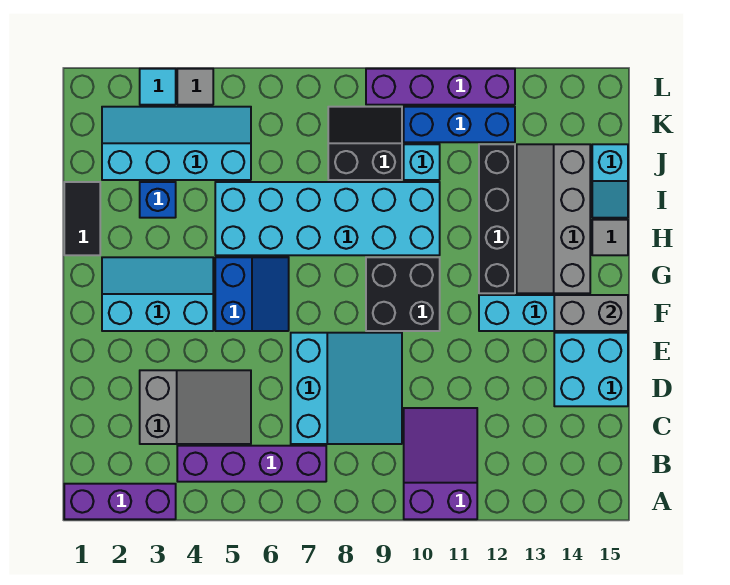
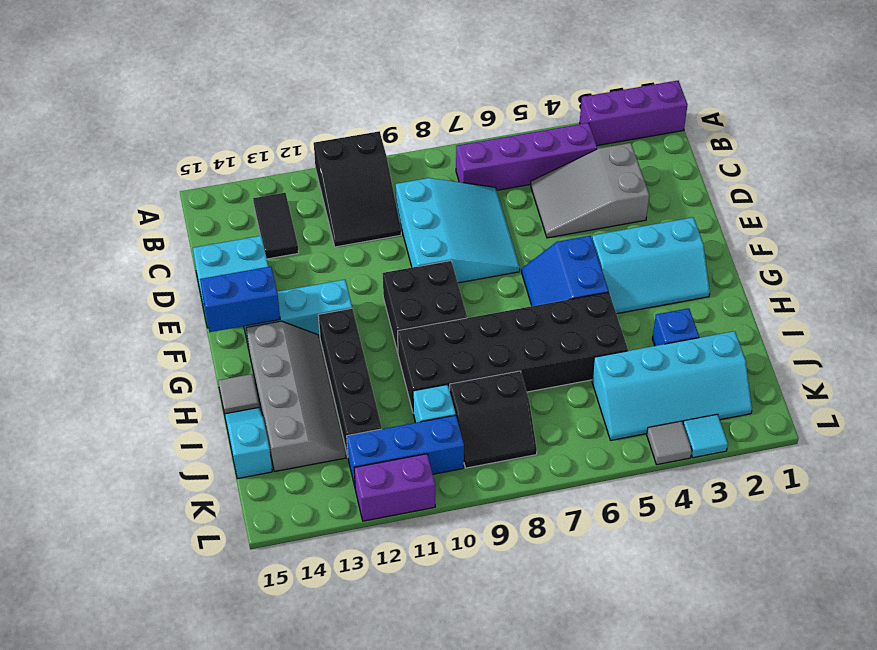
purple 2x3 slope [404,408,477,519] -> black 2x3 slope [314,131,401,247]
cyan 3x3 slope [291,333,402,444] -> cyan 3x3 slope turned to [396,178,520,283]
grey 1x2 brick [554,295,628,331] -> blue 1x2 brick [200,266,280,332]
black 1x2 tile [64,182,100,255] -> black 1x2 tile moved to [253,193,299,259]
cyan 2x6 brick [215,182,440,255] -> black 2x6 brick [398,292,628,411]
purple 1x4 brick [366,69,515,105] -> purple 1x2 brick [354,454,435,521]

